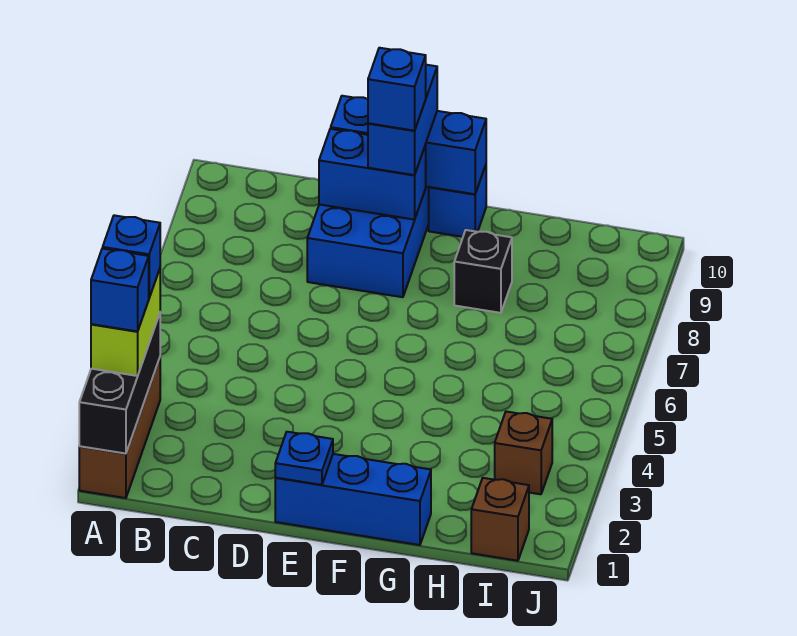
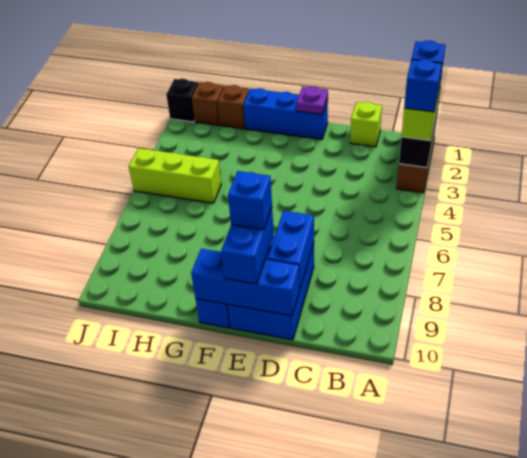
none -> lime 1x1 brick [350,102,382,147]
blue 1x2 brick [319,129,426,220] -> blue 1x2 brick turned to [267,211,314,288]
blue 1x1 plate [275,432,333,485] -> purple 1x1 plate [297,86,328,114]
black 1x1 brick [454,230,512,313] -> black 1x1 brick moved to [166,79,198,122]
none -> lime 1x3 brick [129,148,221,203]
brown 1x1 brick [495,412,552,494] -> brown 1x1 brick moved to [217,85,249,129]

